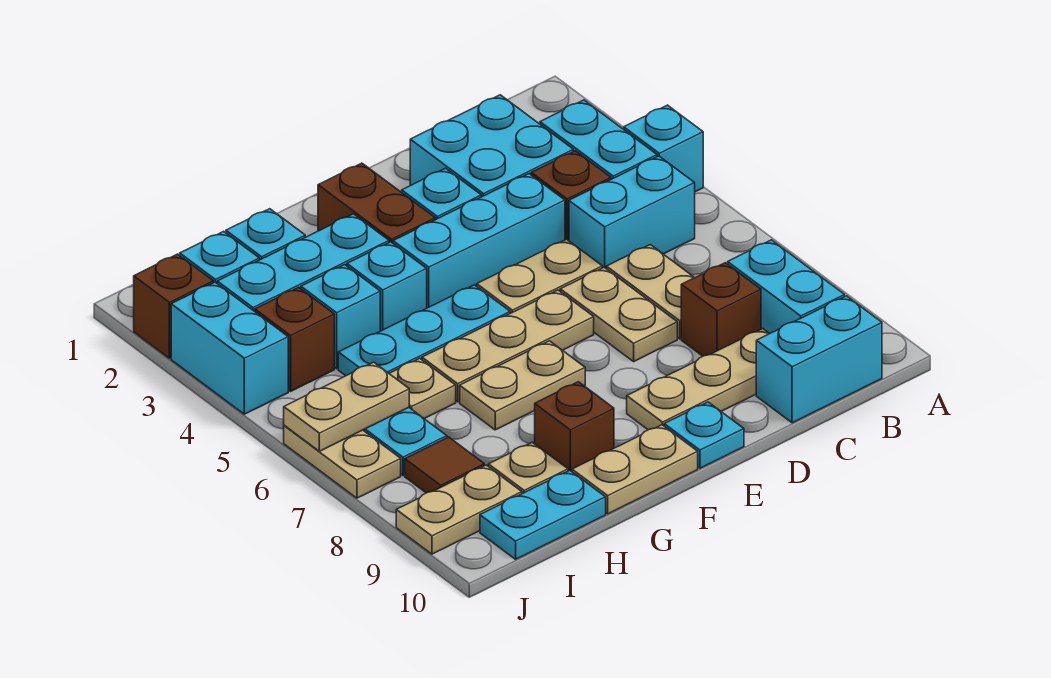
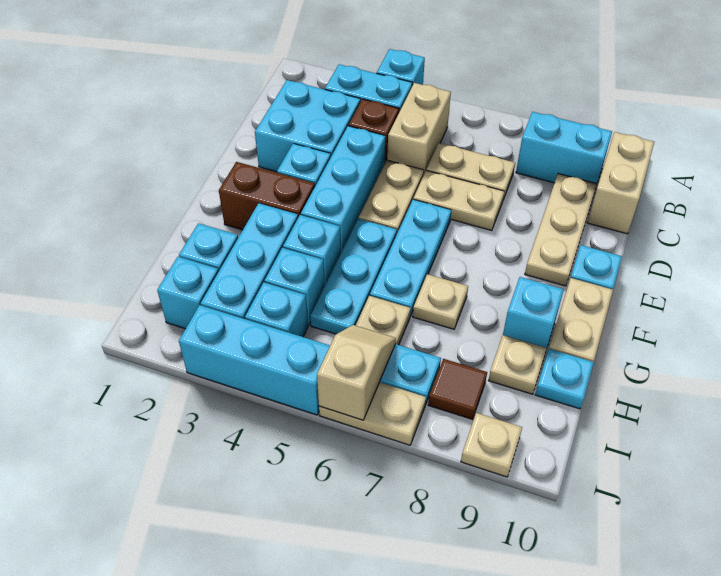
cyan 1x2 brick [569,156,695,268] -> tan 1x2 brick [387,83,451,173]
cyan 1x2 brick [756,296,882,423] -> tan 1x2 brick [588,132,654,234]
brown 1x1 brick [681,263,761,356] -> none
tan 1x3 plate [422,290,594,402] -> cyan 1x3 plate [370,200,451,316]
tan 1x2 plate [460,341,585,430] -> tan 1x1 plate [413,274,468,329]
brown 1x1 brick [535,382,614,471] -> cyan 1x1 brick [503,277,564,348]
cyan 1x2 plate [480,470,606,559] -> cyan 1x1 plate [535,349,594,409]
brown 1x1 brick [255,287,334,391] -> cyan 1x1 brick [245,282,308,337]
tan 1x2 plate [284,362,409,451] -> tan 1x2 slope [317,325,396,420]
tan 1x2 plate [396,465,522,554] -> tan 1x1 plate [461,413,522,477]
brown 1x1 brick [134,254,213,358] -> none
cyan 1x2 brick [171,282,288,414] -> cyan 1x3 brick [179,305,330,415]

